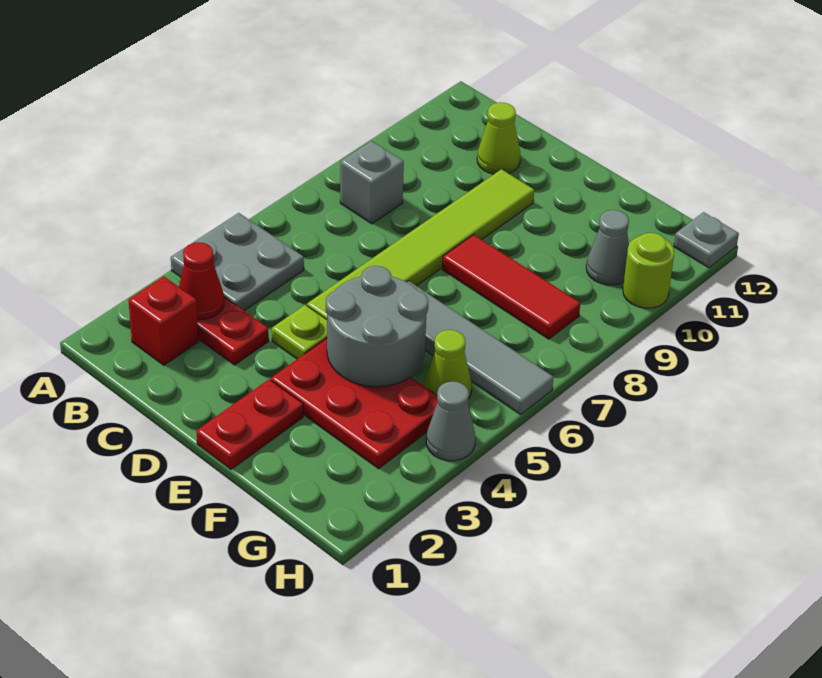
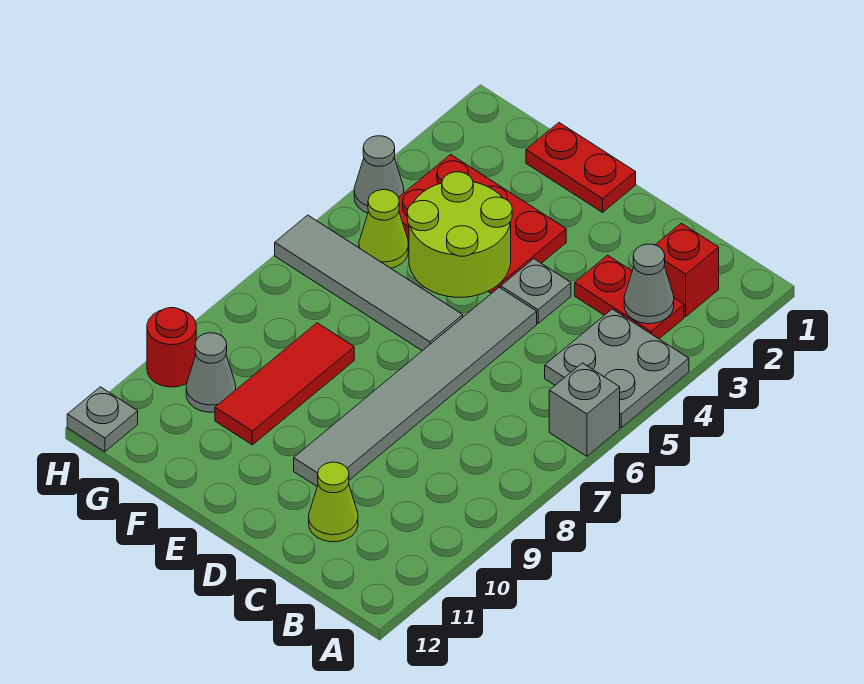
red 1x1 cone [179,242,224,319] -> grey 1x1 cone [624,244,674,324]
grey 1x1 brick [340,141,404,224] -> grey 1x1 brick moved to [549,363,620,456]
lime 1x1 plate [272,305,327,359] -> grey 1x1 plate [501,259,571,323]
lime 1x6 tile [307,169,534,319] -> grey 1x6 tile [294,287,537,486]
red 1x2 plate [196,379,303,469] -> red 1x2 plate turned to [526,123,636,212]
grey 2x2 round brick [326,266,428,387] -> lime 2x2 round brick [407,172,512,297]
red 1x3 tile [442,235,580,339] -> red 1x3 tile turned to [215,323,354,445]
lime 1x1 round brick [623,233,674,308] -> red 1x1 round brick [147,308,196,387]

